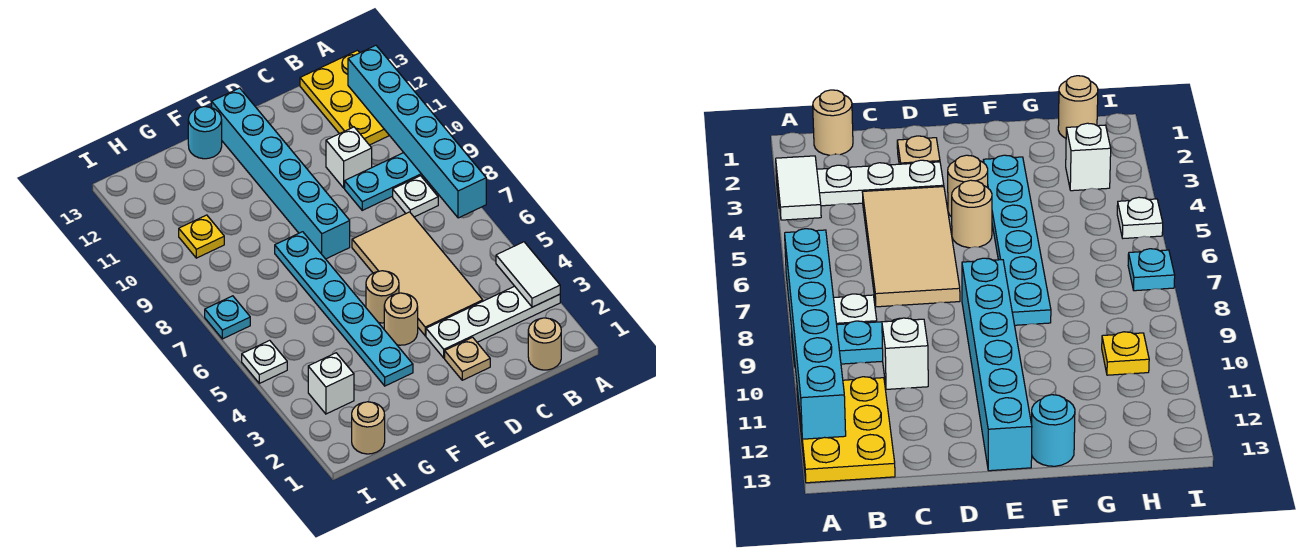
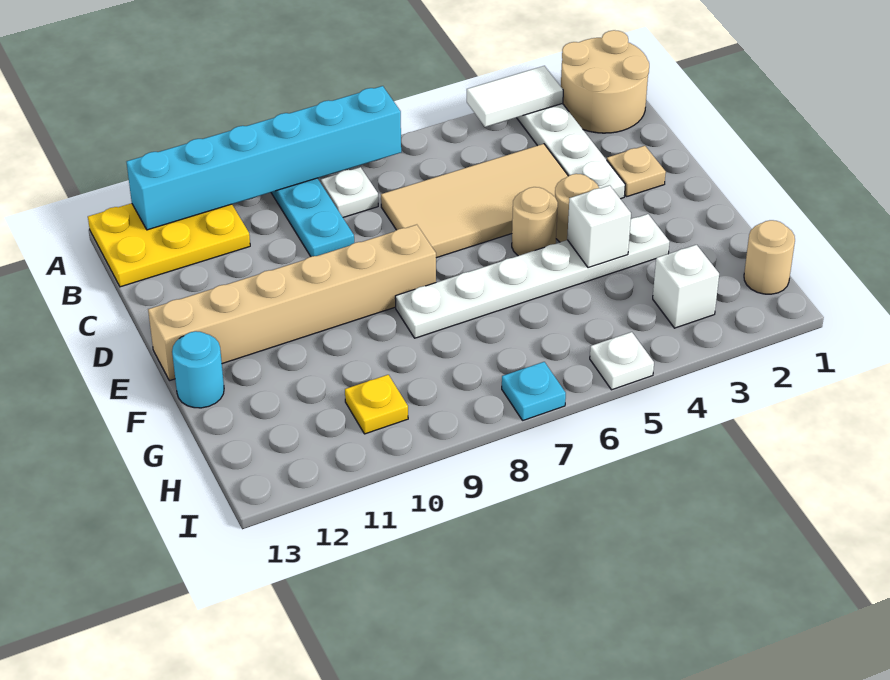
tan 1x1 round brick [528,318,561,370] -> tan 2x2 round brick [561,30,649,133]
white 1x1 brick [326,127,372,188] -> white 1x1 brick moved to [567,185,631,268]
cyan 1x6 brick [212,88,350,259] -> tan 1x6 brick [148,225,436,381]
cyan 1x6 plate [275,232,413,386] -> white 1x6 plate [395,214,670,338]

